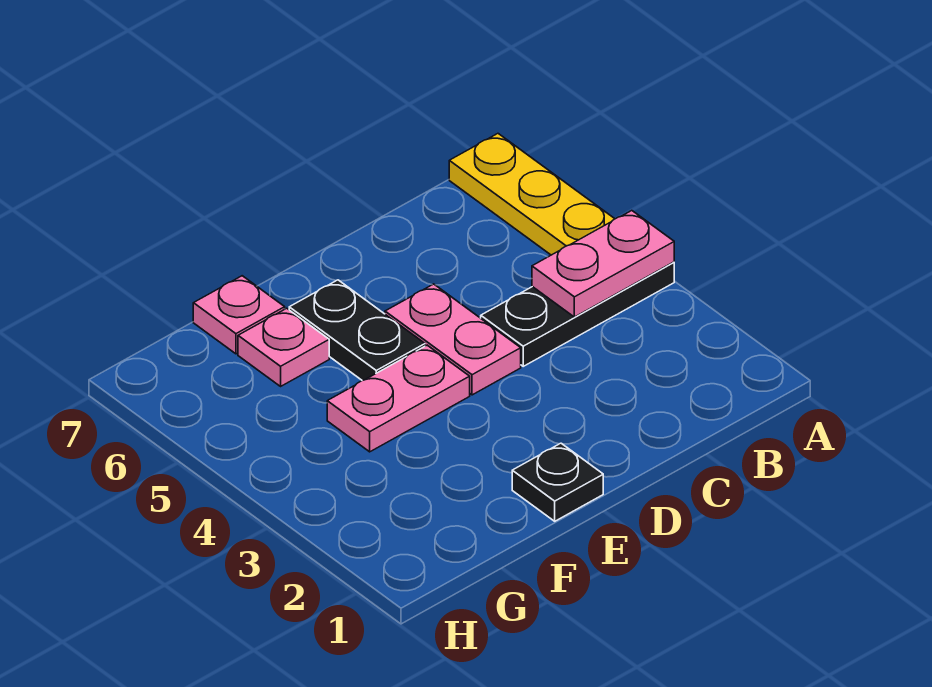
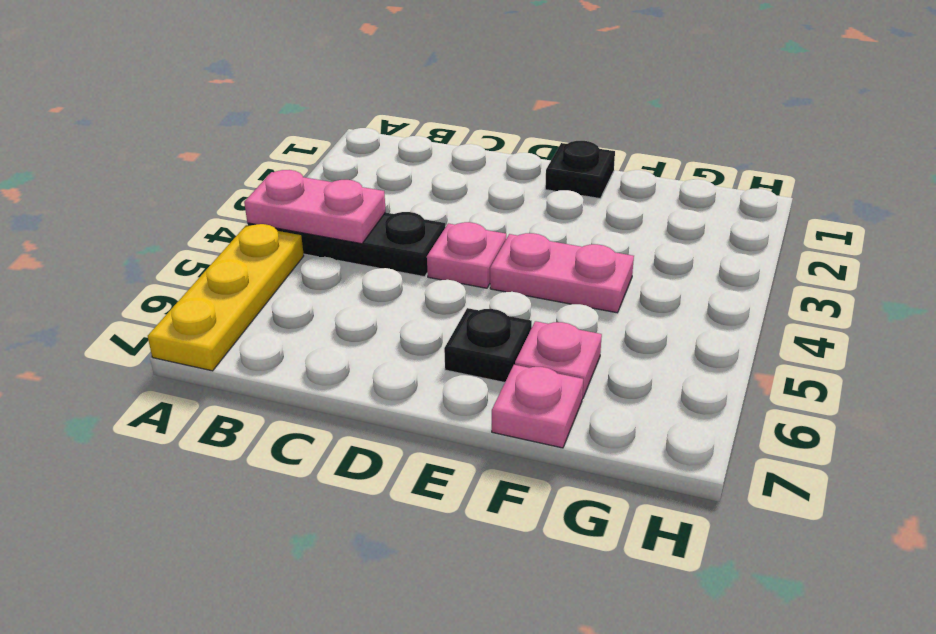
pink 1x2 plate [385,284,521,395] -> pink 1x1 plate [427,222,506,288]
black 1x2 plate [289,280,425,380] -> black 1x1 plate [444,308,532,382]

